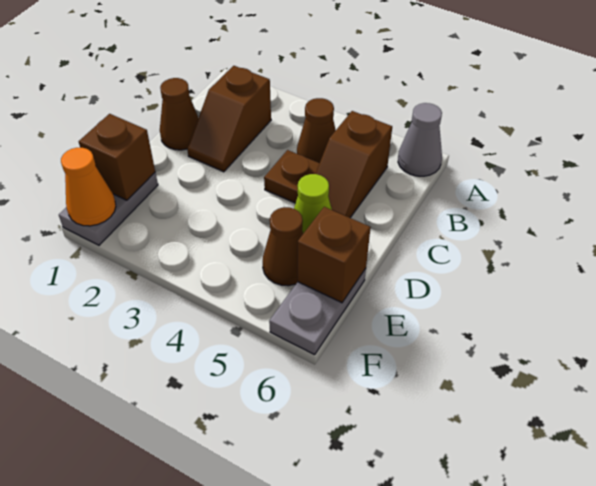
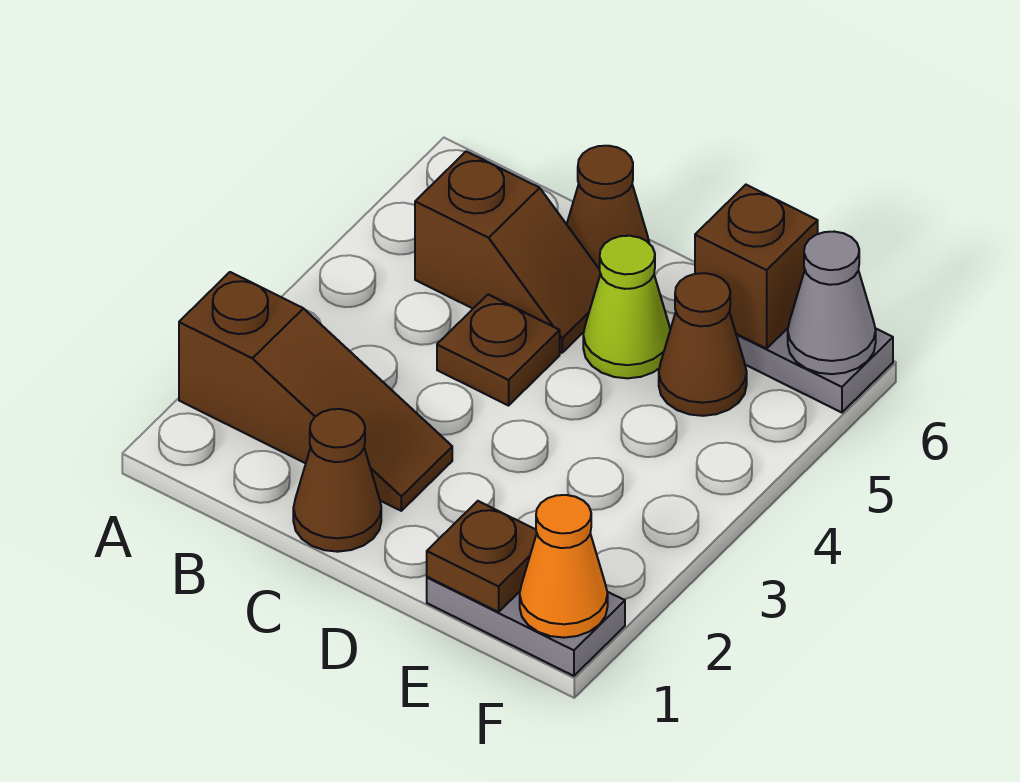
grey 1x1 cone [398,103,442,176] -> grey 1x1 cone moved to [788,232,876,374]
brown 1x2 slope [187,66,271,172] -> brown 1x3 slope [179,272,452,511]
brown 1x1 cone [297,98,336,163] -> brown 1x1 cone moved to [567,146,649,269]
brown 1x1 brick [79,114,155,200] -> brown 1x1 plate [427,501,537,612]

